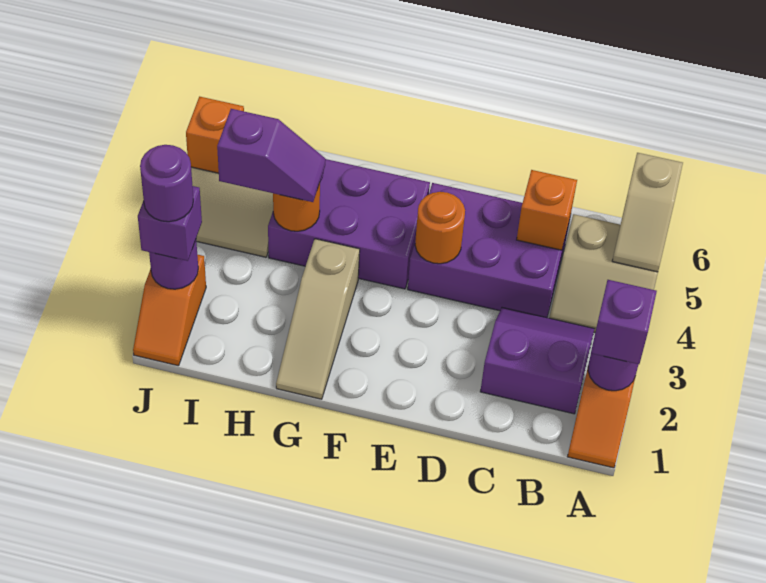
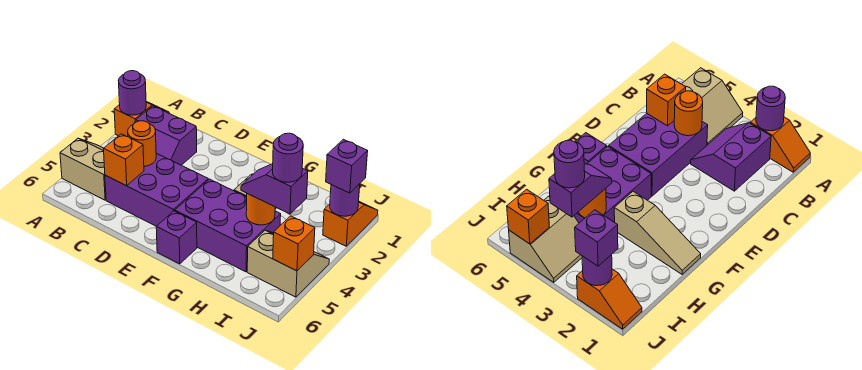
purple 1x1 brick [591,280,657,364] -> purple 1x1 brick moved to [156,211,197,264]
tan 1x2 slope [612,153,683,272] -> none
orange 1x1 round brick [415,192,465,264] -> orange 1x1 round brick moved to [128,121,156,166]
purple 1x1 round brick [140,145,193,222] -> purple 1x1 round brick moved to [273,133,303,182]

